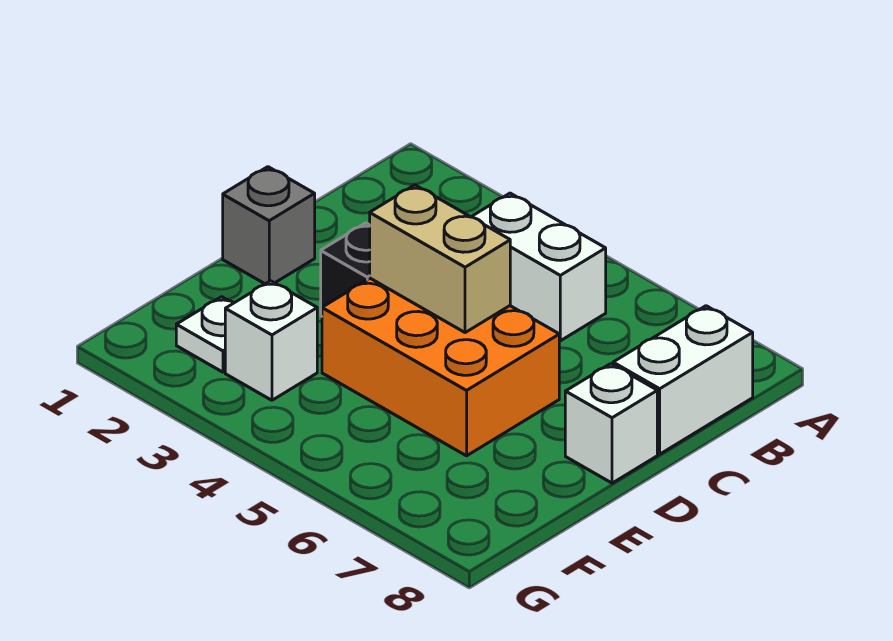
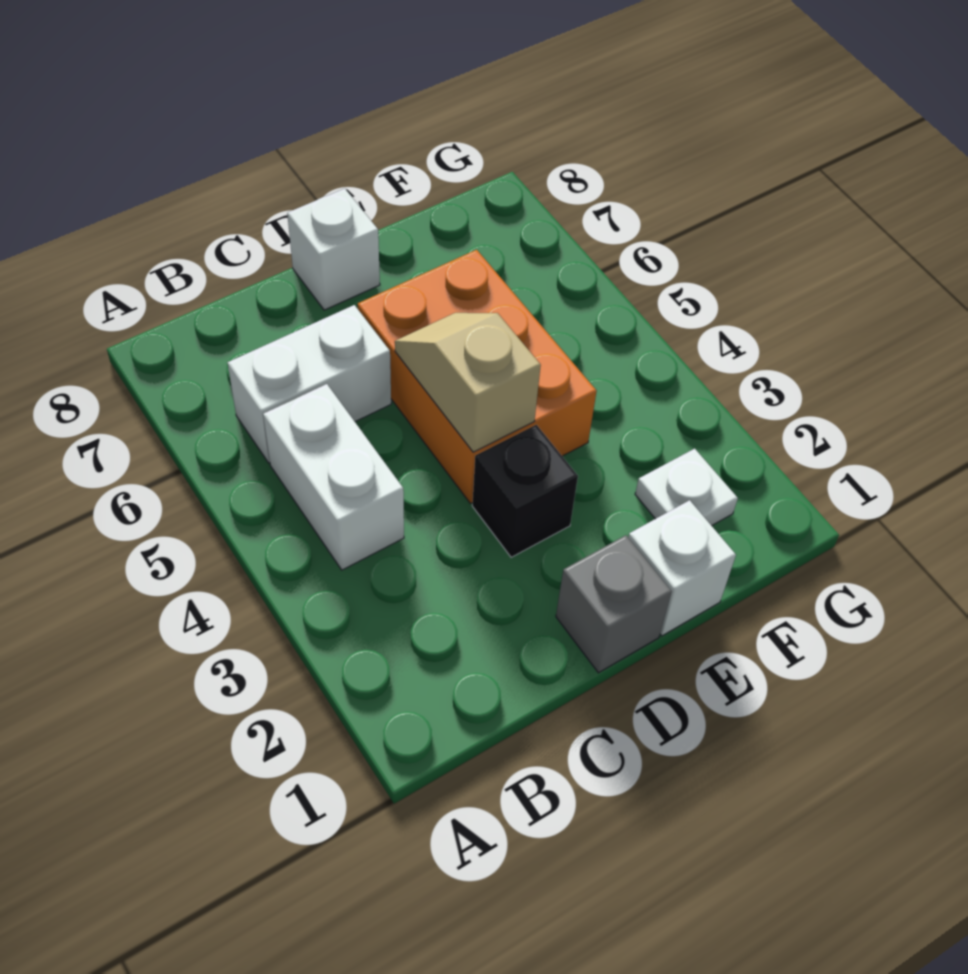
white 1x2 brick [613,306,753,454] -> white 1x2 brick moved to [228,305,391,463]
tan 1x2 brick [370,185,510,333] -> tan 1x2 slope [395,313,541,452]
white 1x1 brick [225,281,317,400] -> white 1x1 brick moved to [628,500,736,636]

